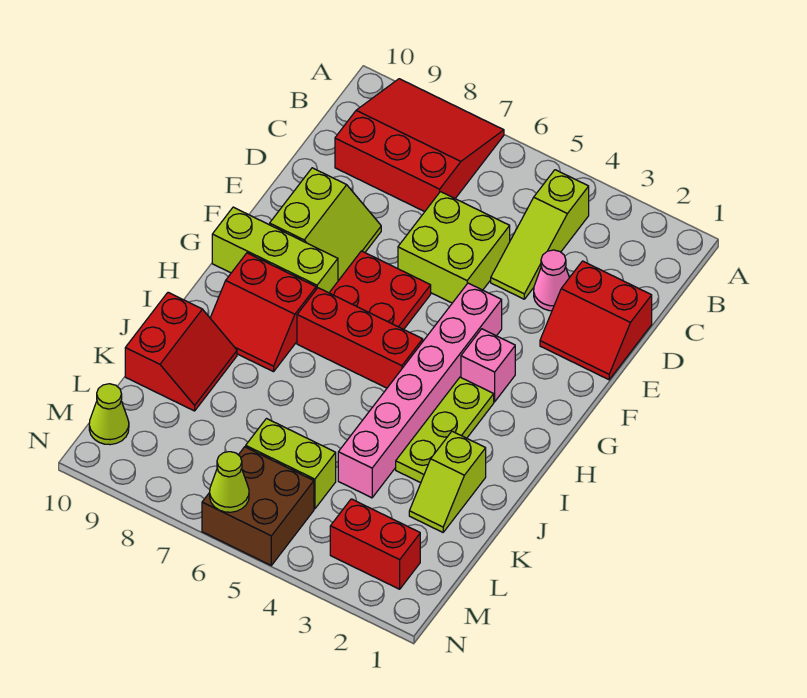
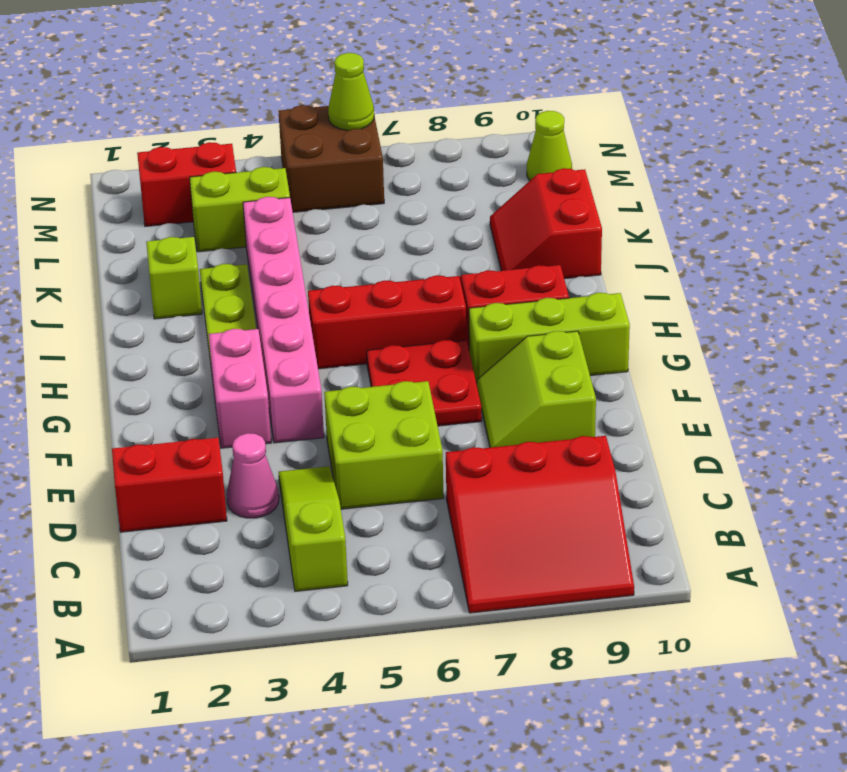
pink 1x1 brick [461,329,515,402] -> pink 1x2 brick [209,329,271,448]
lime 1x2 brick [246,419,336,509] -> lime 1x2 brick moved to [190,167,290,252]

